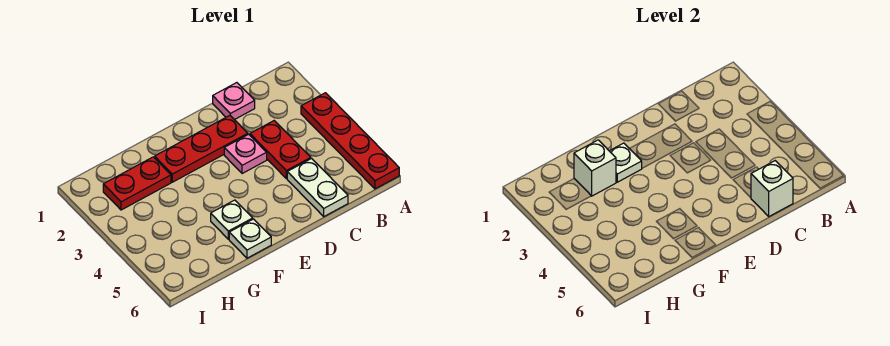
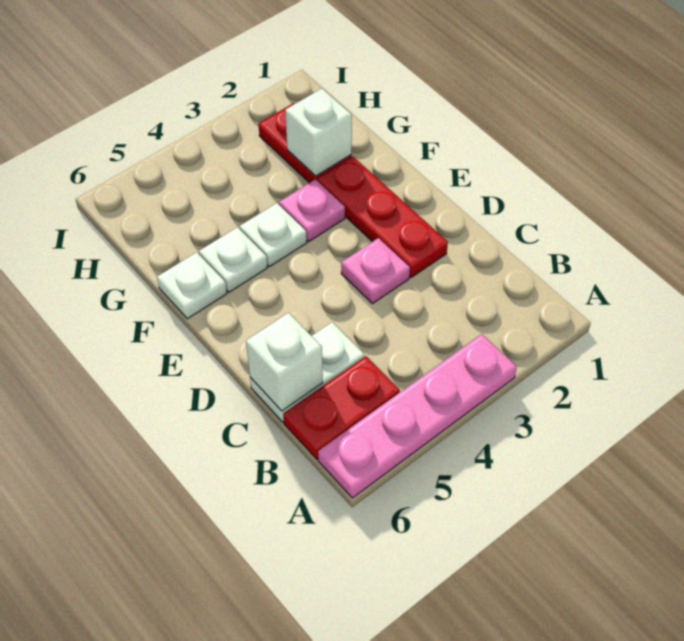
red 1x4 plate [301,93,399,189] -> pink 1x4 plate [318,334,517,498]
pink 1x1 plate [213,83,255,120] -> pink 1x1 plate moved to [279,179,345,242]
red 1x2 plate [250,121,311,179] -> red 1x2 plate moved to [283,356,400,459]
white 1x1 plate [610,143,642,182] -> white 1x1 plate moved to [239,203,307,267]

